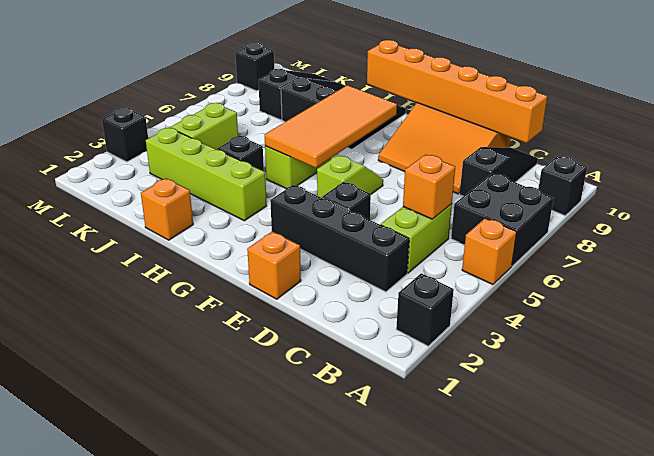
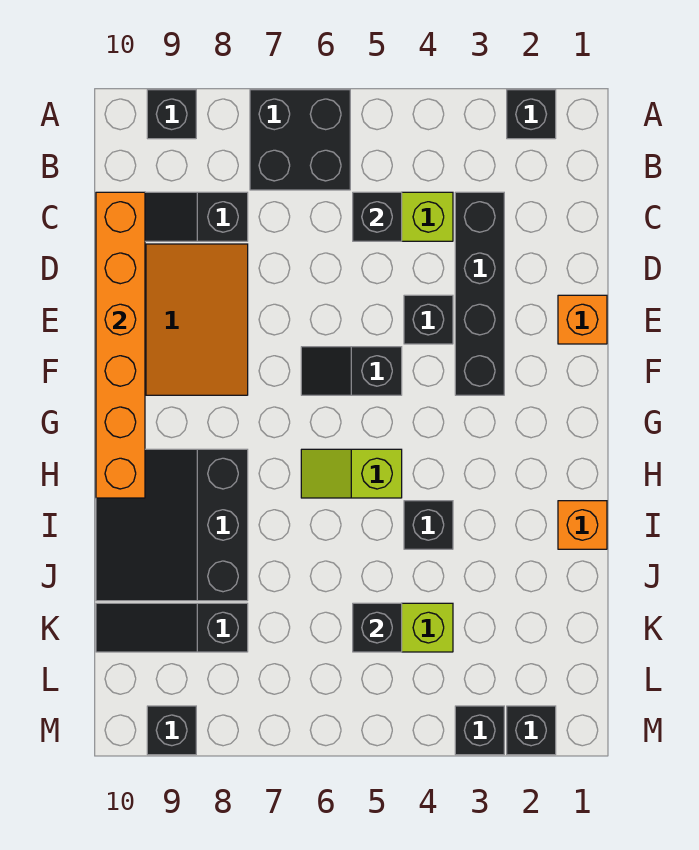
orange 1x1 brick [462,218,517,285] -> none
orange 1x1 brick [403,155,455,219] -> black 1x1 brick [353,192,402,241]
lime 1x2 slope [317,155,383,198] -> black 1x2 slope [301,347,402,395]
orange 2x4 tile [264,85,397,168] -> none
lime 1x4 brick [146,128,267,221] -> none
none -> black 1x1 brick [353,603,402,652]
none -> black 1x1 brick [507,706,556,755]

